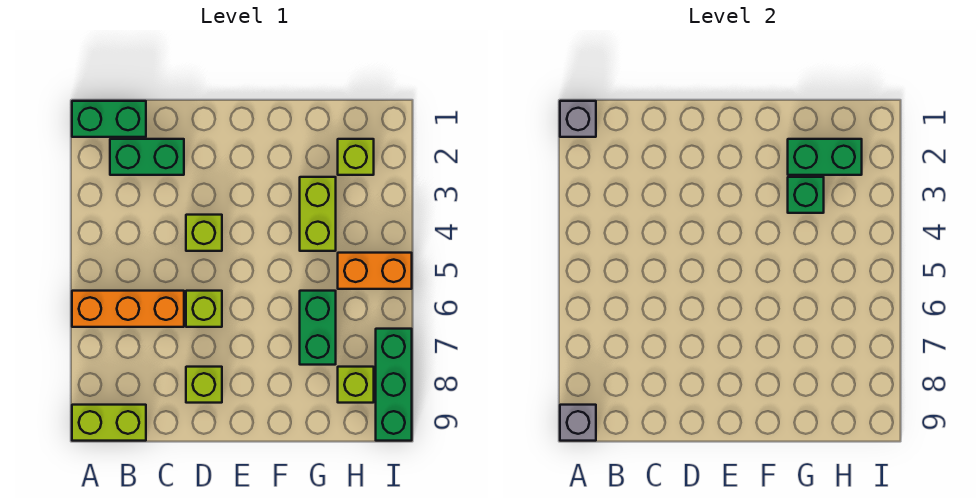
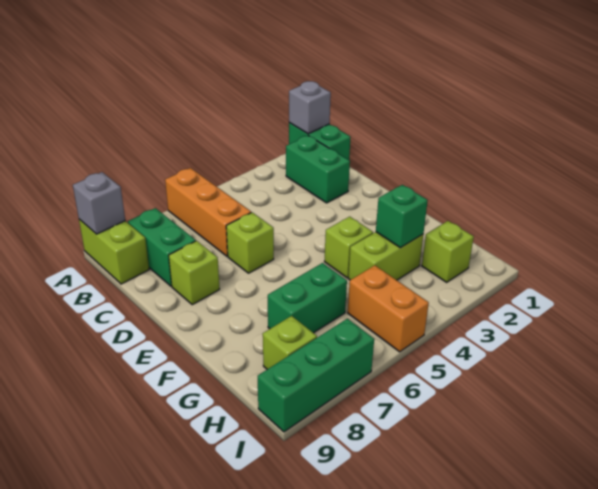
lime 1x1 brick [186,215,222,251] -> lime 1x1 brick moved to [324,217,373,278]
green 1x2 brick [788,139,862,175] -> green 1x2 brick moved to [128,208,196,286]

